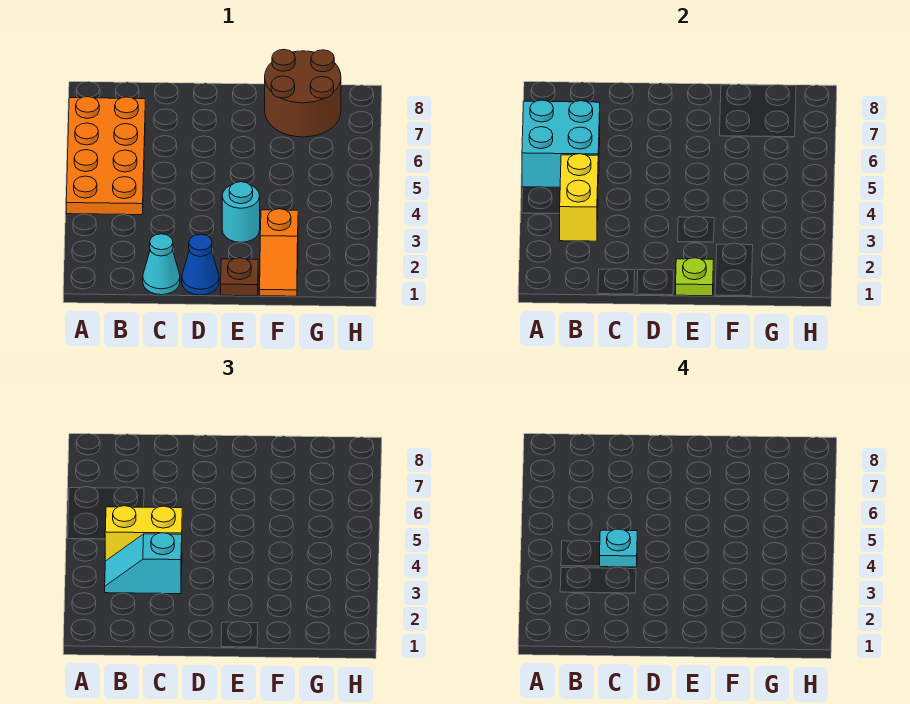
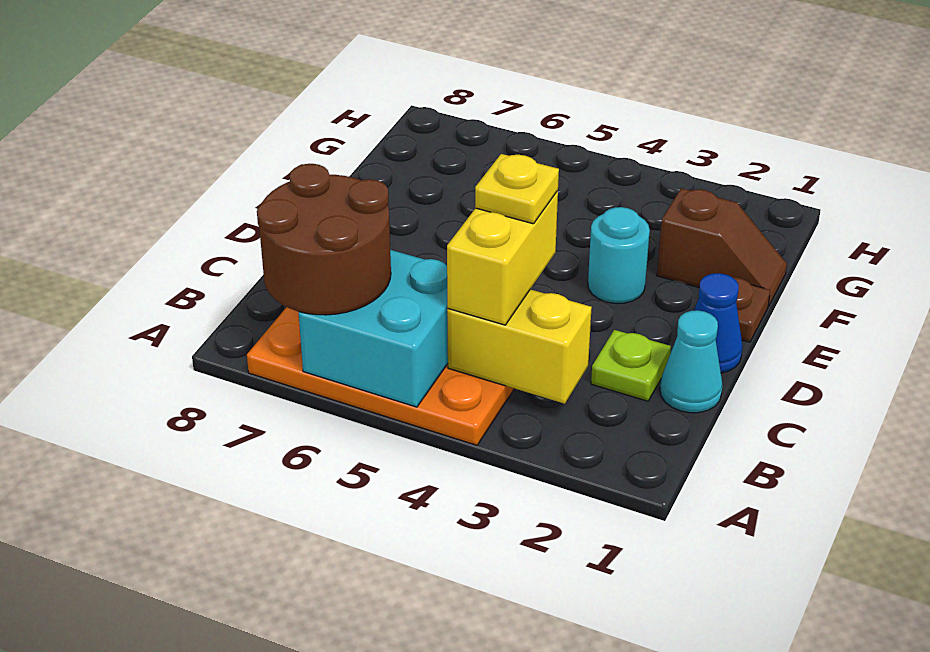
cyan 1x2 slope [105,533,182,594] -> none
cyan 1x1 plate [600,529,637,567] -> yellow 1x1 plate [475,154,559,224]
lime 1x1 plate [676,258,713,296] -> lime 1x1 plate moved to [591,330,671,401]
orange 1x2 slope [260,209,298,296] -> brown 1x2 slope [657,188,787,306]
brown 2x2 round brick [265,49,341,137] -> brown 2x2 round brick moved to [257,164,391,315]

